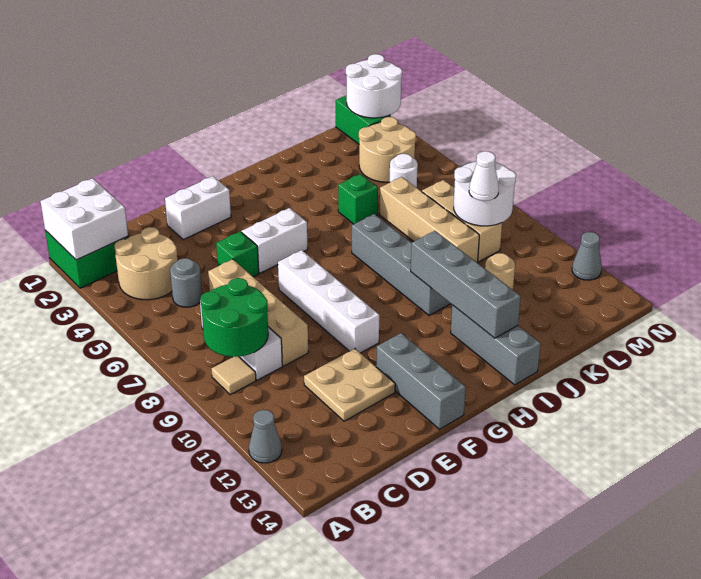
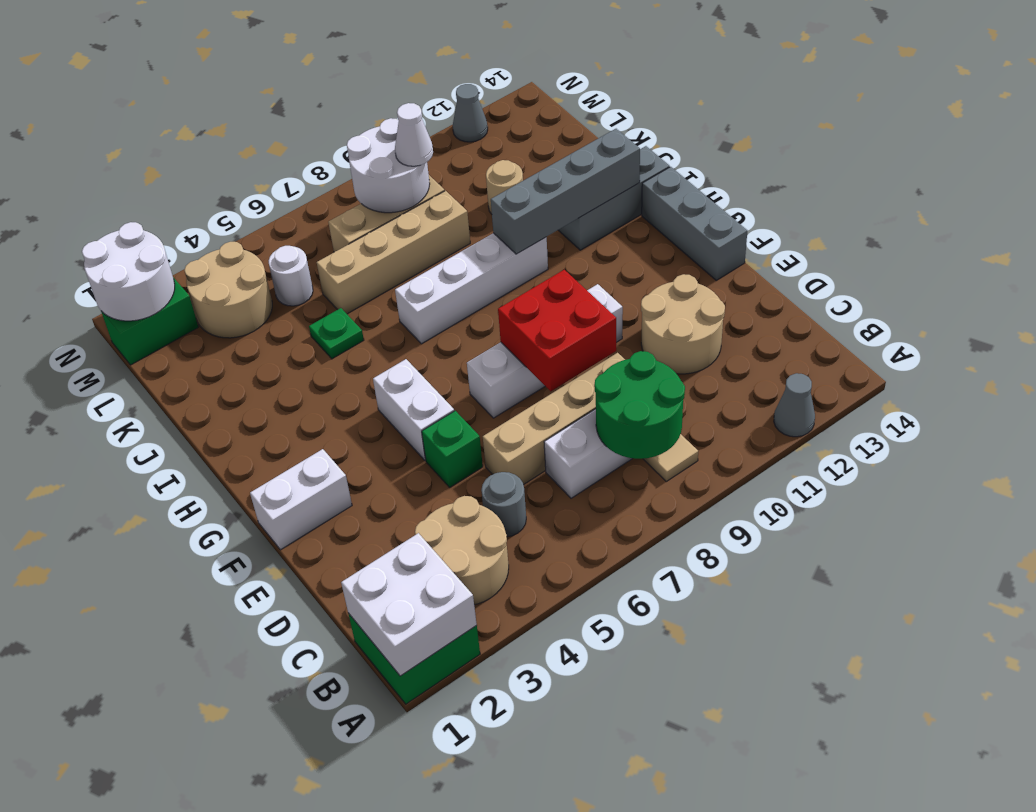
tan 2x2 plate [304,349,395,421] -> tan 2x2 round brick [641,274,725,374]
white 1x2 brick [165,176,231,240] -> white 1x2 brick turned to [250,449,352,550]
none -> red 2x2 brick [498,270,616,391]
grey 1x3 brick [376,333,466,429] -> grey 1x3 brick turned to [642,167,747,280]
grey 1x4 brick [352,214,451,315] -> white 1x4 brick [395,233,548,344]
green 1x1 brick [338,174,378,224] -> green 1x1 plate [309,308,364,359]

